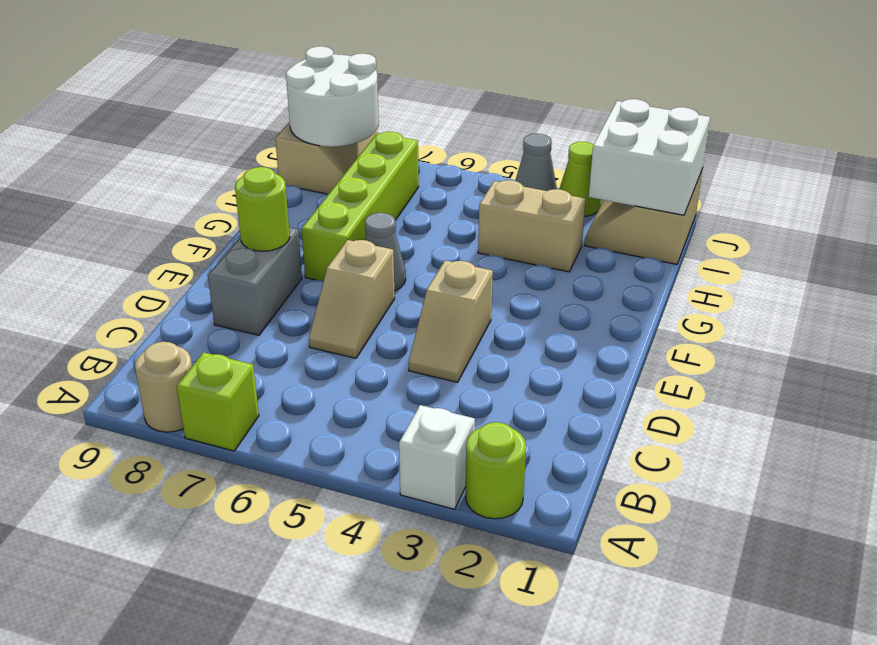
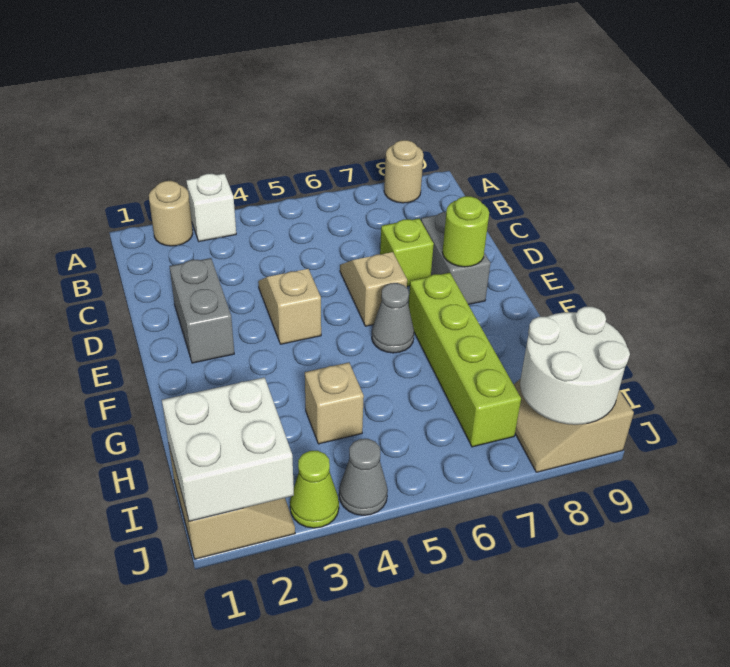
lime 1x1 round brick [466,422,526,519] -> tan 1x1 round brick [149,181,193,246]
lime 1x1 brick [177,352,259,451] -> lime 1x1 brick moved to [380,219,434,286]
none -> grey 1x2 brick [169,258,234,363]
tan 1x2 brick [478,180,586,272] -> tan 1x1 brick [305,362,364,444]

